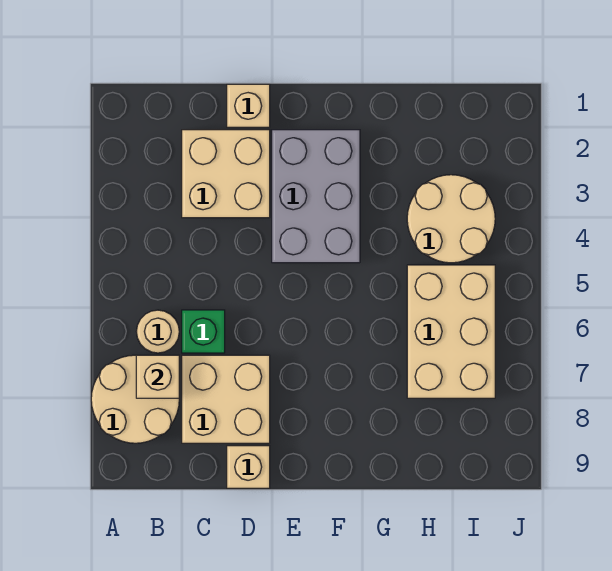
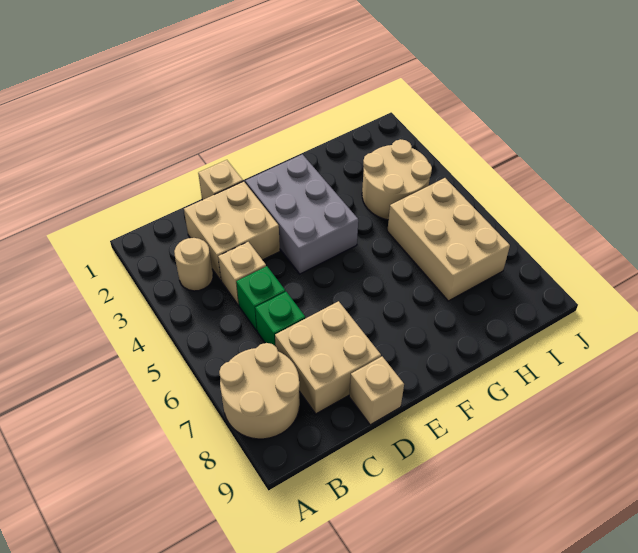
tan 1x1 round brick [136,310,179,353] -> tan 1x1 round brick moved to [174,238,213,291]
tan 1x1 brick [136,355,179,398] -> tan 1x1 brick moved to [218,242,266,305]
none -> green 1x1 brick [236,266,285,331]

